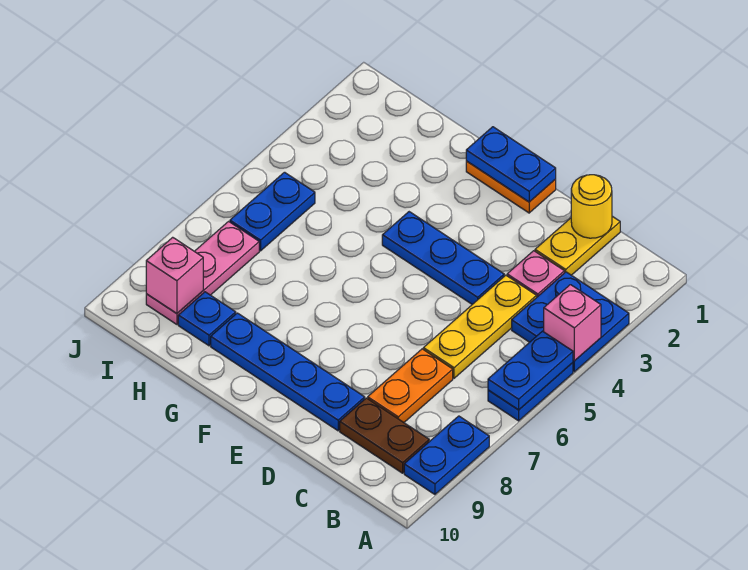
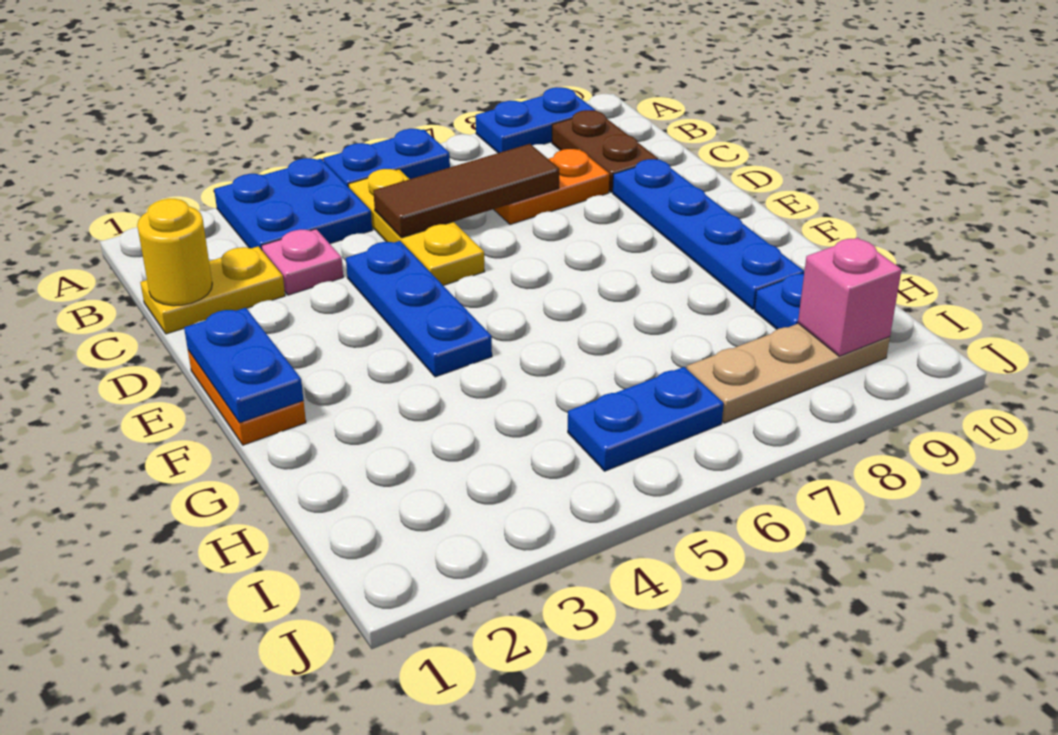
pink 1x1 brick [544,285,601,361] -> none
blue 1x2 plate [488,331,573,410] -> none
yellow 1x3 plate [423,275,537,378] -> yellow 1x3 plate turned to [348,169,485,285]
none -> brown 1x3 tile [373,144,559,238]
pink 1x3 plate [146,221,259,324] -> tan 1x3 plate [687,324,890,423]

